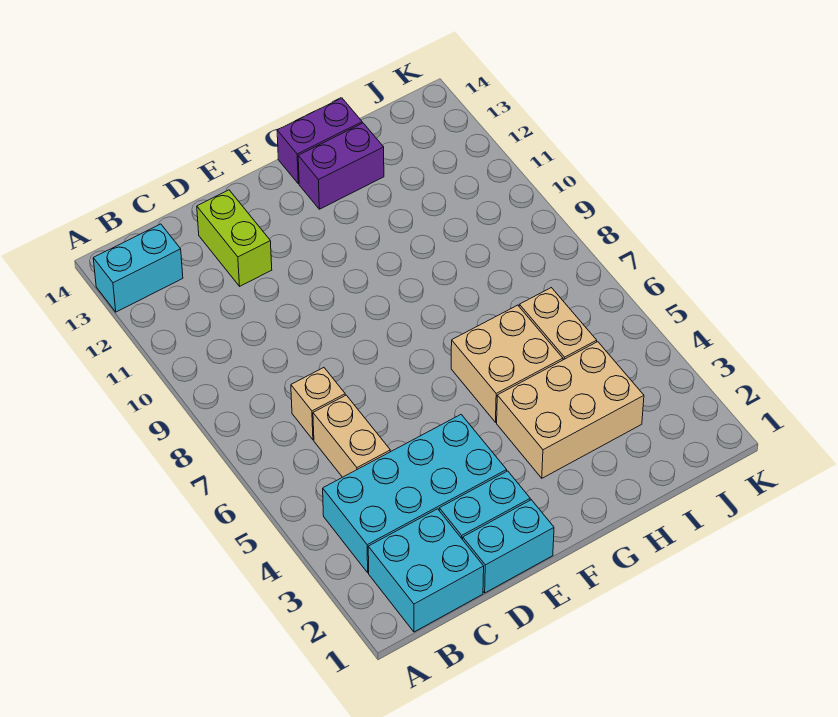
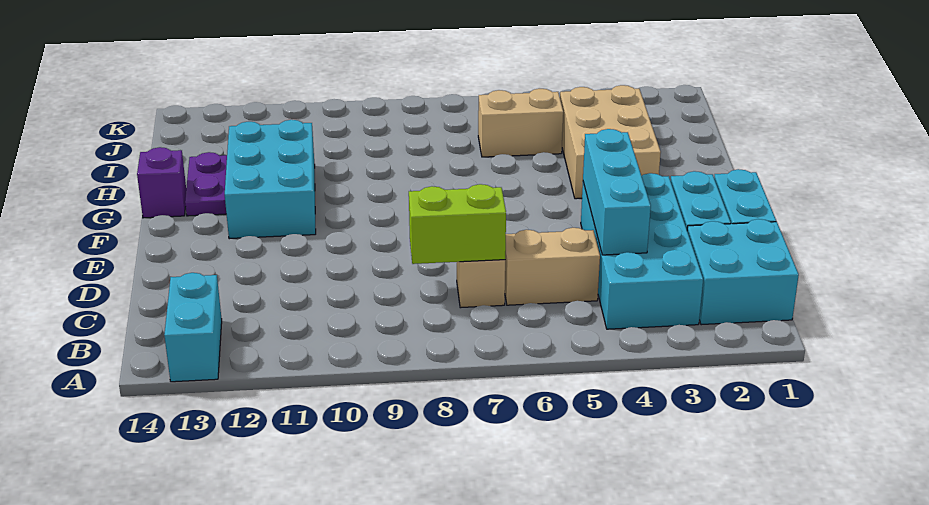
none -> cyan 1x3 brick [583,129,651,255]
lime 1x2 brick [197,190,272,286] -> lime 1x2 brick moved to [409,184,506,264]
none -> cyan 2x3 brick [225,120,316,239]
tan 2x2 brick [451,305,563,422] -> none
purple 1x2 brick [298,123,384,209] -> purple 1x2 plate [185,152,227,216]
purple 1x2 brick [277,98,362,184] -> purple 1x1 brick [137,147,186,218]

